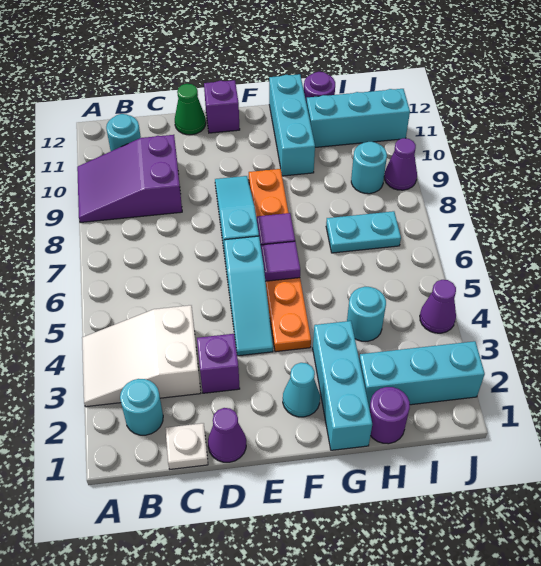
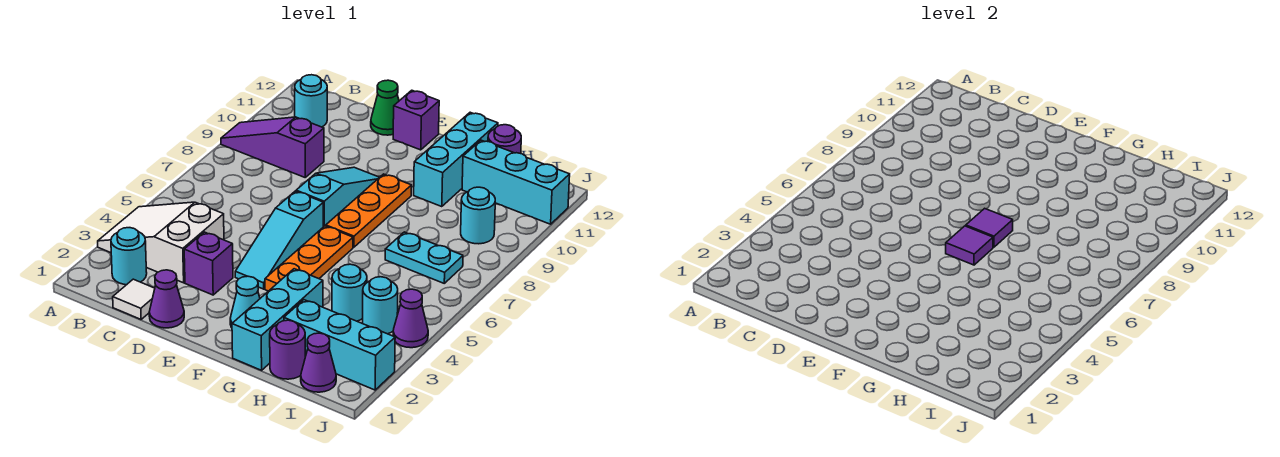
purple 2x3 slope [77,135,182,223] -> purple 1x3 slope [221,117,324,177]
white 1x1 plate [165,423,208,469] -> white 1x1 tile [113,279,155,319]
none -> cyan 1x1 round brick [363,277,398,334]
purple 1x1 cone [384,138,417,190] -> purple 1x1 cone moved to [301,333,336,392]

